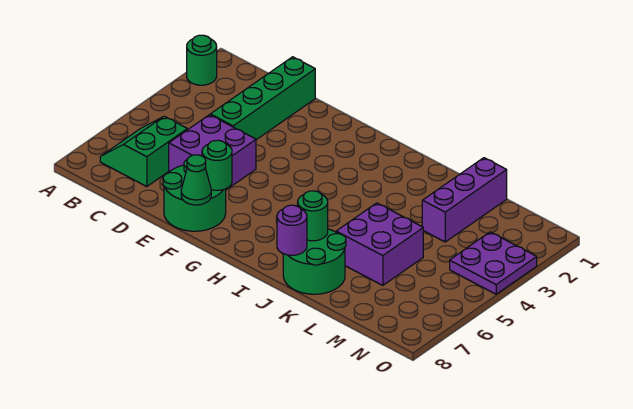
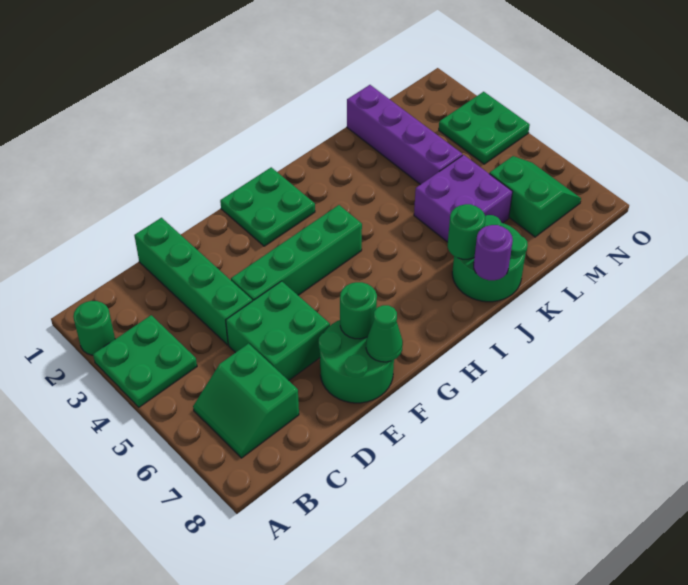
none -> green 2x2 plate [93,315,197,407]
purple 2x2 brick [169,115,256,190] -> green 2x2 brick [226,281,330,381]
none -> green 1x4 brick [231,205,362,301]
none -> green 2x2 plate [220,167,315,246]
purple 1x3 brick [422,158,507,242] -> purple 1x4 brick [347,85,462,185]
none -> green 2x2 slope [489,156,581,237]
purple 2x2 plate [450,232,537,294] -> green 2x2 plate [439,92,530,164]

